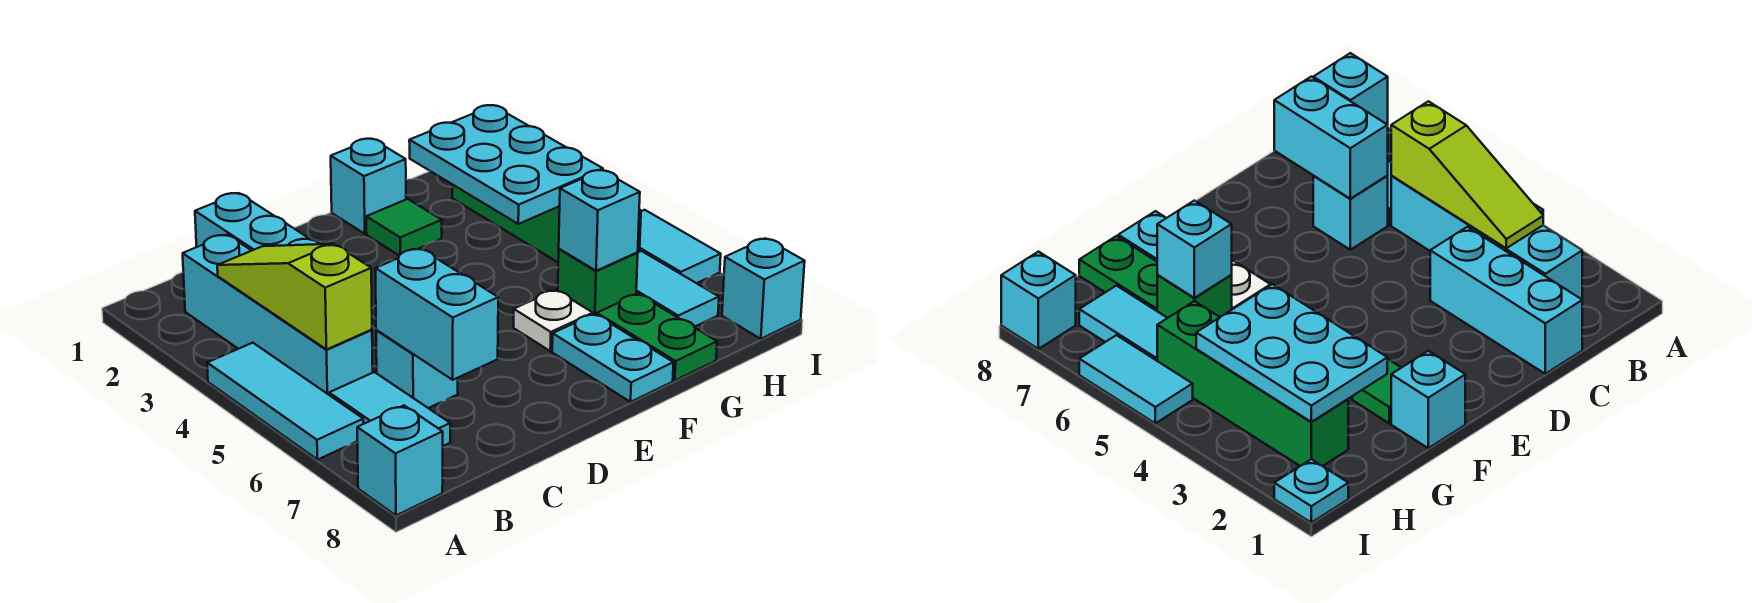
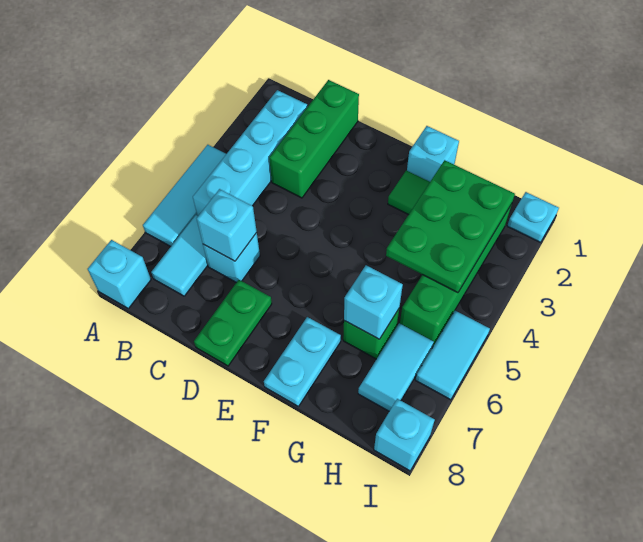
lime 1x3 slope [217,244,372,349] -> none
cyan 1x3 brick [195,193,319,251] -> green 1x3 brick [269,80,359,198]
cyan 1x2 brick [375,249,498,380] -> cyan 1x1 brick [197,189,257,261]
white 1x1 plate [514,290,593,351] -> none
cyan 2x3 plate [409,105,603,224] -> green 2x3 plate [386,160,515,293]
green 1x2 plate [597,294,717,380] -> green 1x2 plate moved to [194,280,272,366]

